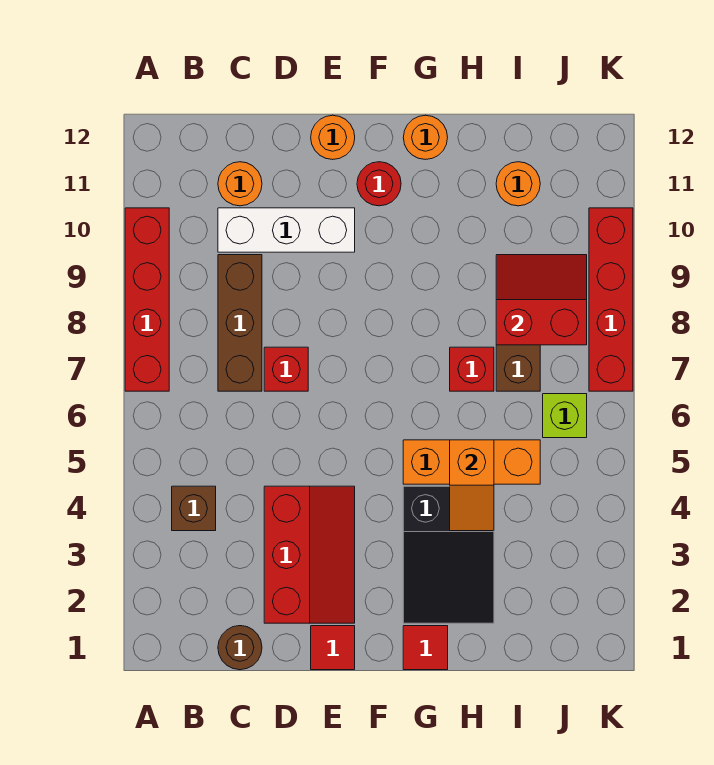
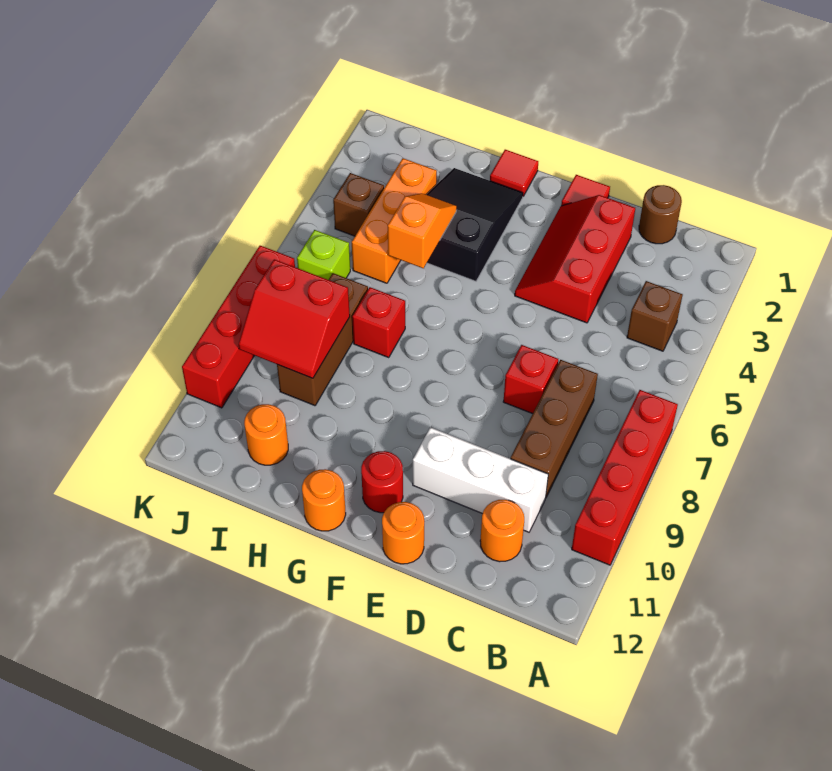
orange 1x3 brick [403,440,540,484] -> orange 1x3 brick turned to [352,158,437,283]
none -> brown 1x1 brick [333,173,384,236]

